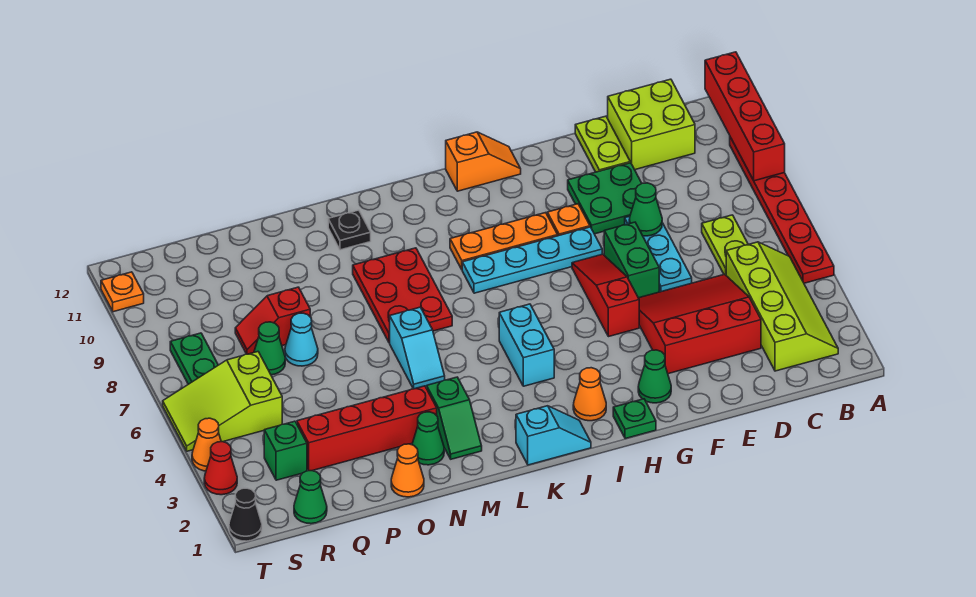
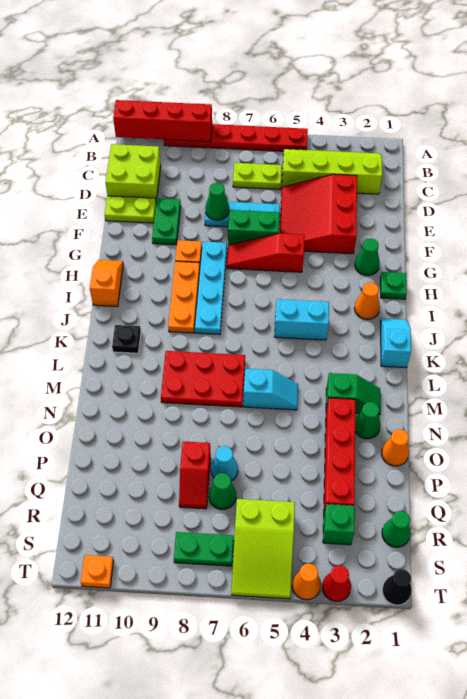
green 2x2 plate [568,163,642,234] -> green 1x2 plate [152,198,181,245]
black 1x1 plate [328,210,371,250] -> black 1x1 plate moved to [112,325,141,353]

